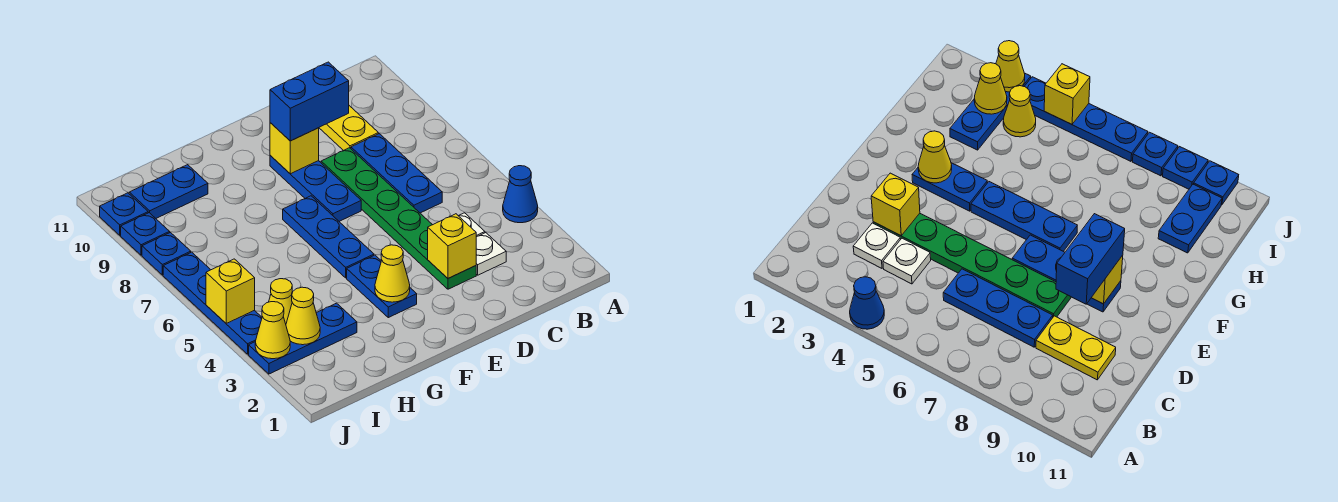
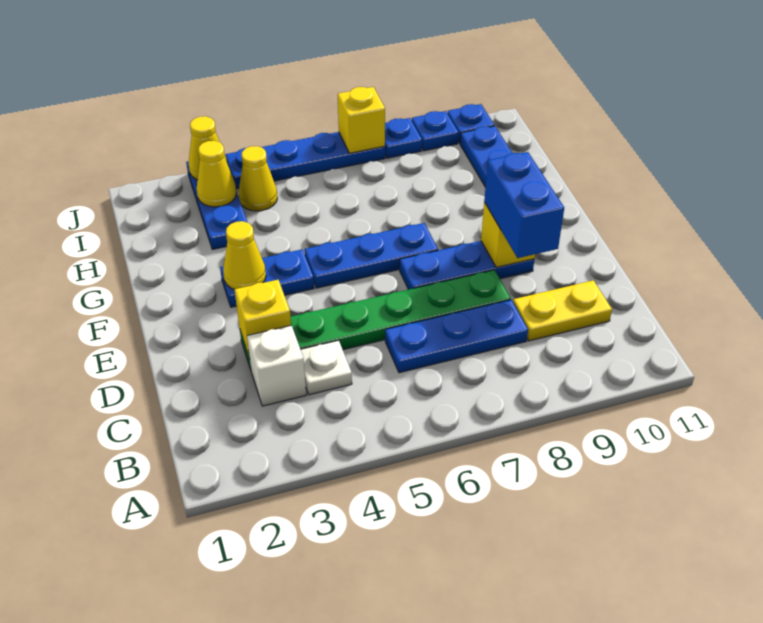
blue 1x1 cone [503,166,538,223] -> none
white 1x1 plate [476,233,506,275] -> white 1x1 brick [247,325,306,406]
yellow 1x1 brick [206,259,255,323] -> yellow 1x1 brick moved to [338,87,385,153]

